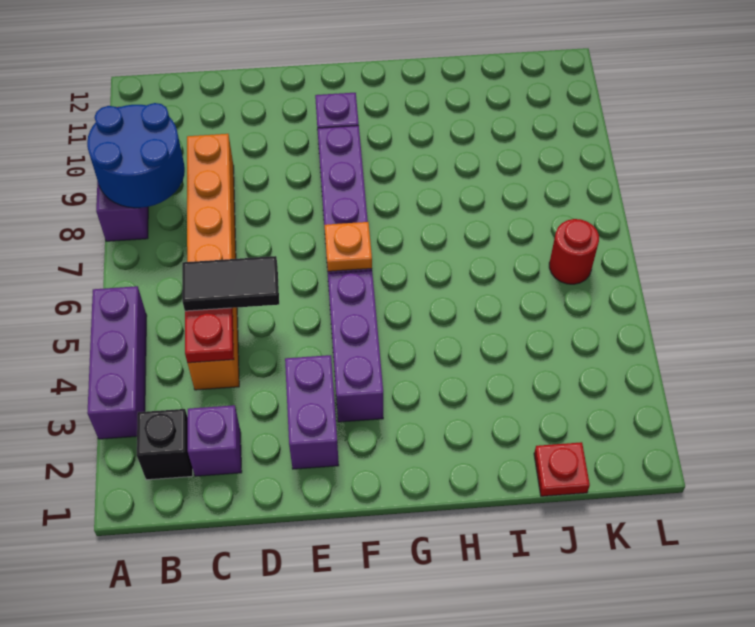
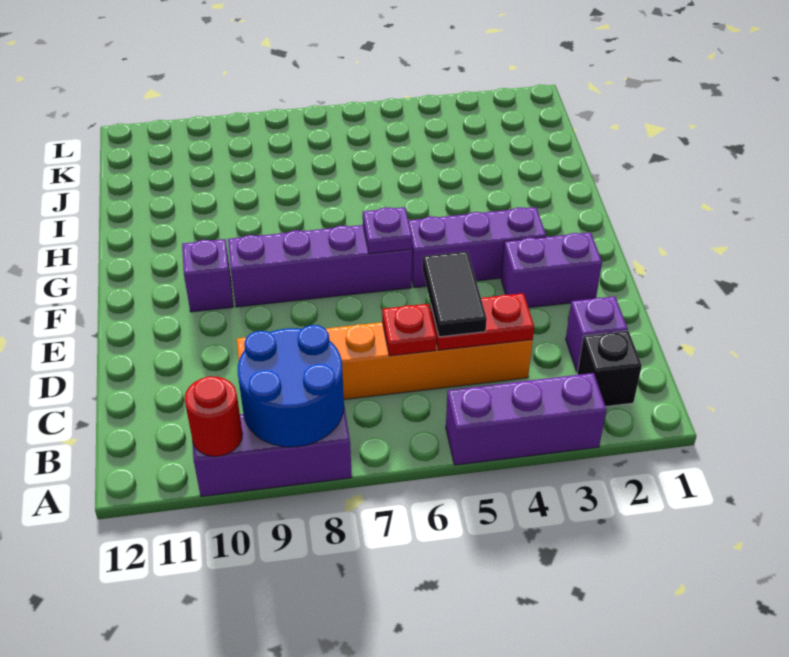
orange 1x1 plate [325,222,372,271] -> purple 1x1 plate [363,207,412,254]
red 1x1 plate [534,442,590,496] -> red 1x1 plate moved to [382,304,436,356]
red 1x1 round brick [549,219,599,284] -> red 1x1 round brick moved to [184,376,243,456]

